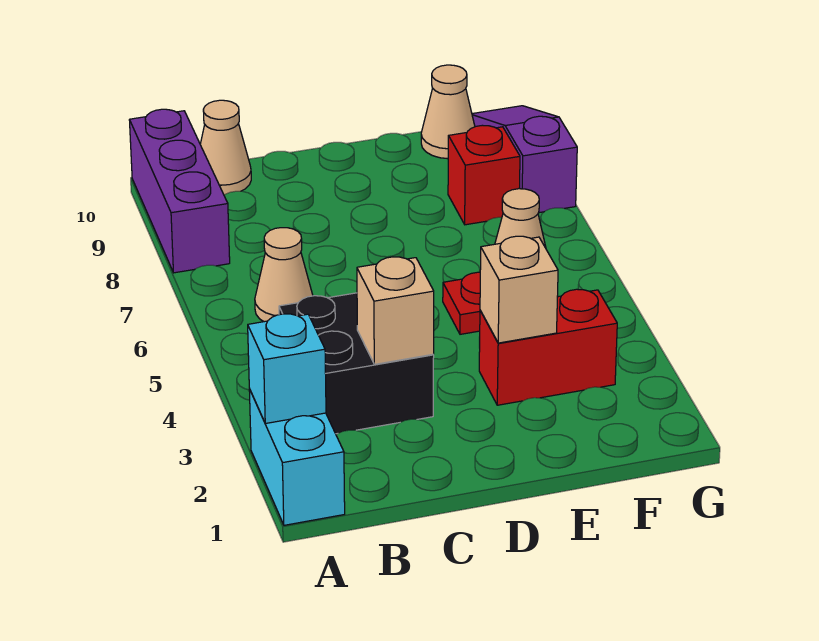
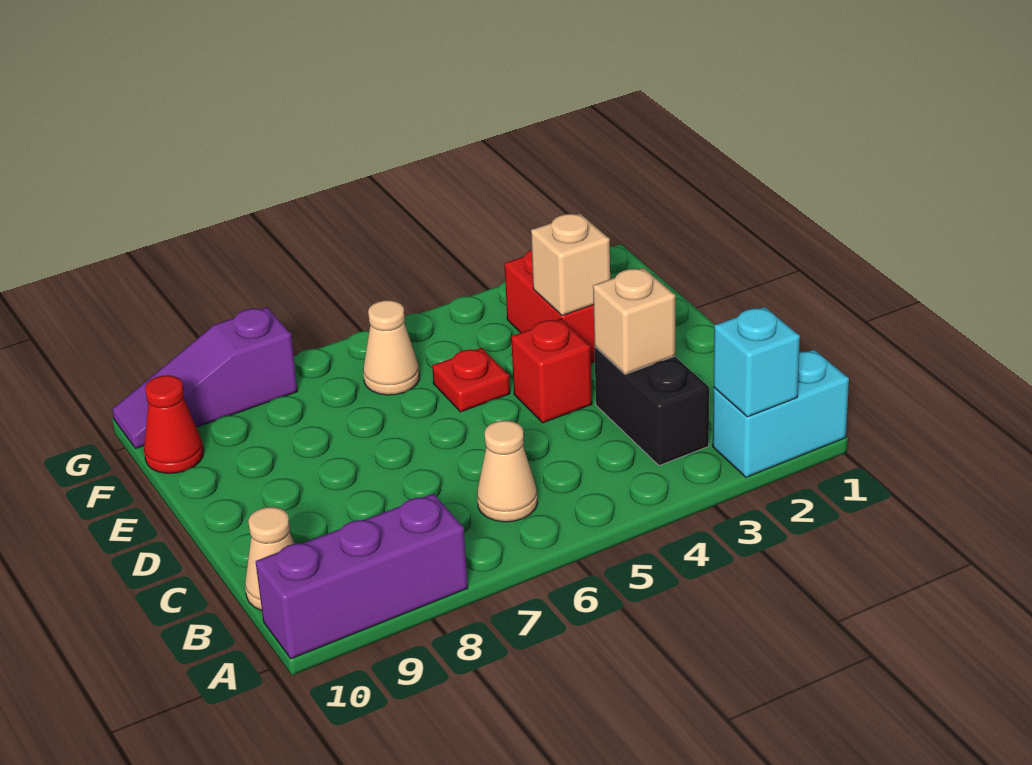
black 2x2 brick [279,293,434,434] -> black 1x2 brick [595,347,709,466]
red 1x1 brick [448,125,520,225] -> red 1x1 brick moved to [511,319,592,423]
tan 1x1 cone [421,65,475,159] -> red 1x1 cone [144,375,204,473]

